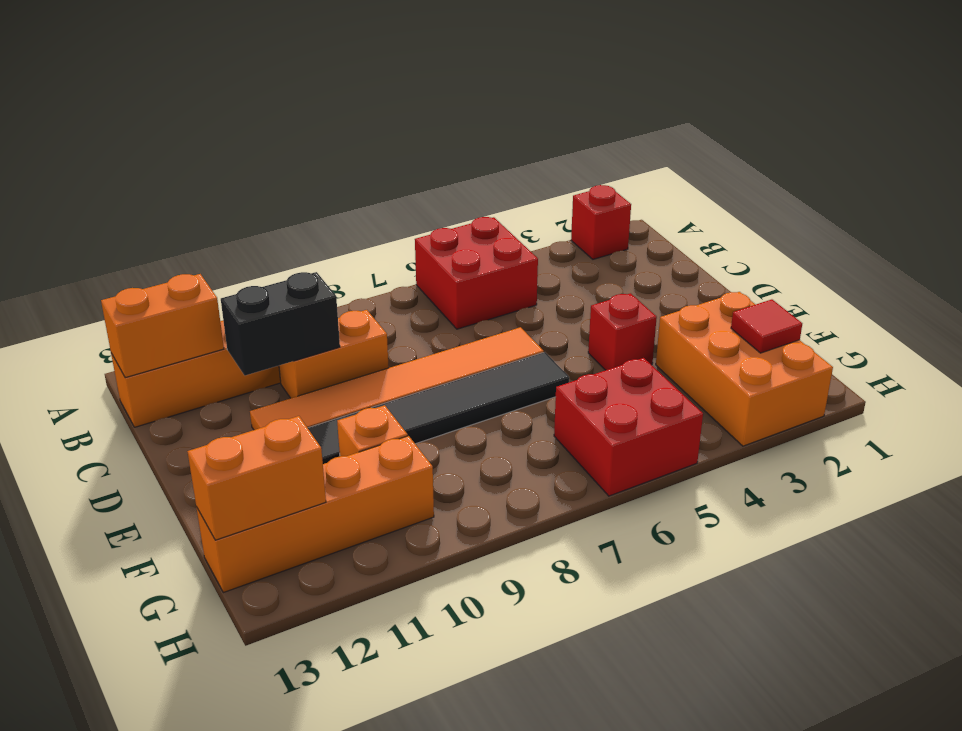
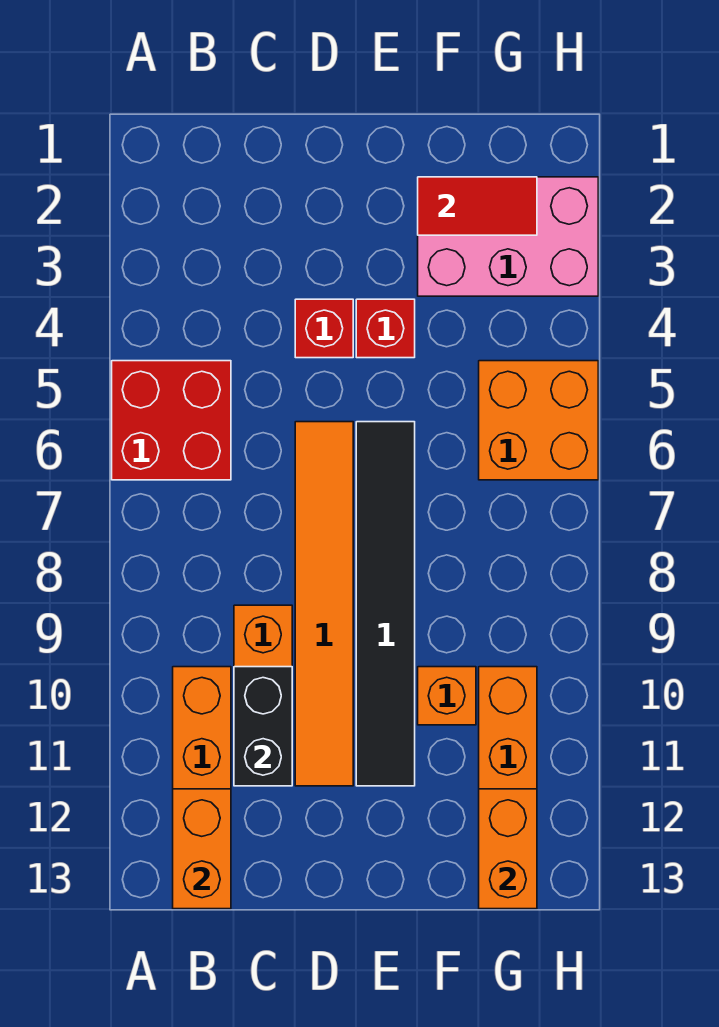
red 1x1 brick [571,185,631,259] -> red 1x1 brick moved to [295,299,353,358]
orange 2x3 brick [656,292,833,446] -> pink 2x3 brick [418,177,598,296]
red 1x1 tile [731,299,802,353] -> red 1x2 tile [418,177,537,235]
red 2x2 brick [554,358,703,496] -> orange 2x2 brick [479,361,598,480]

